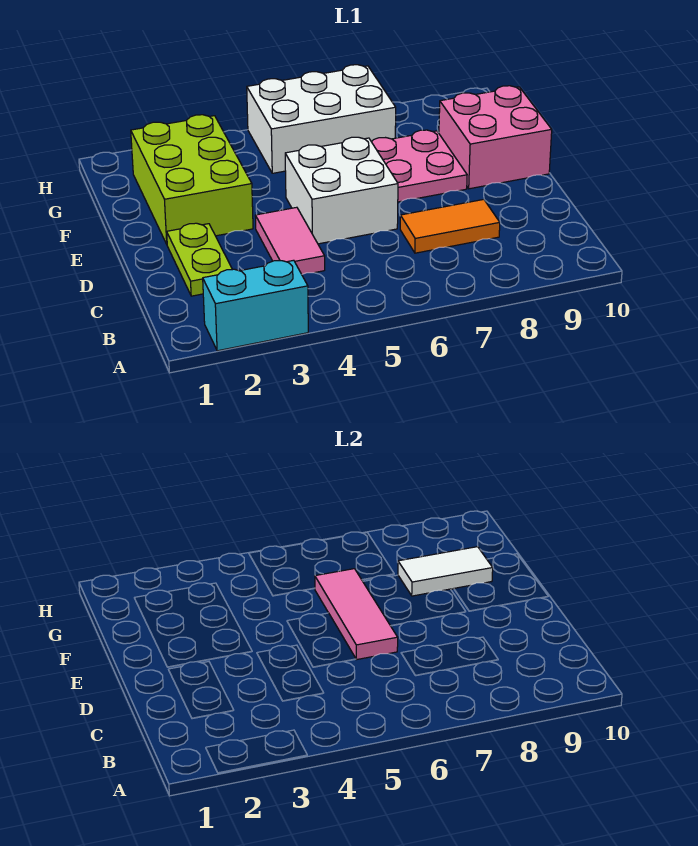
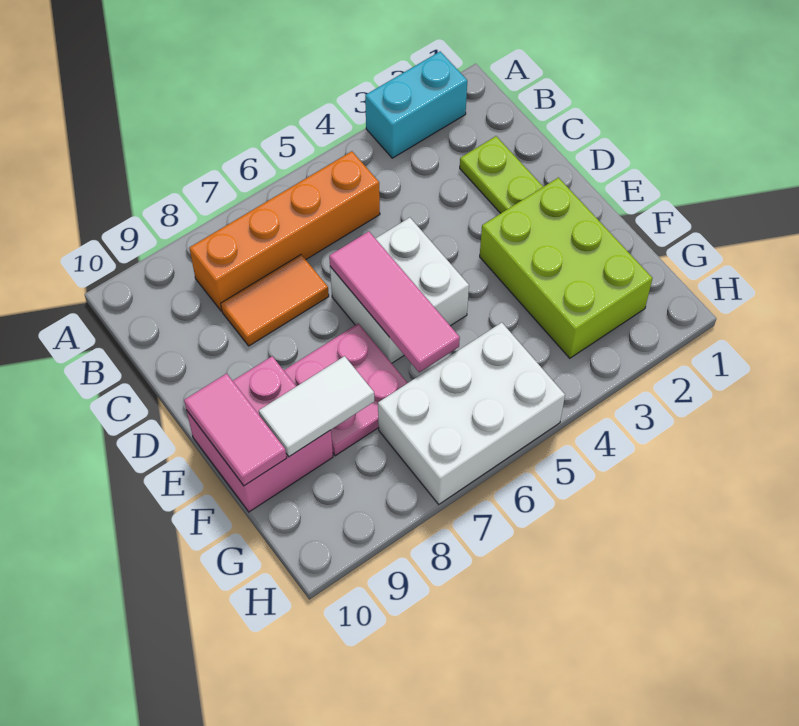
none -> orange 1x4 brick [189,151,380,311]
pink 1x2 tile [255,207,325,274] -> pink 1x2 tile moved to [184,373,287,486]

